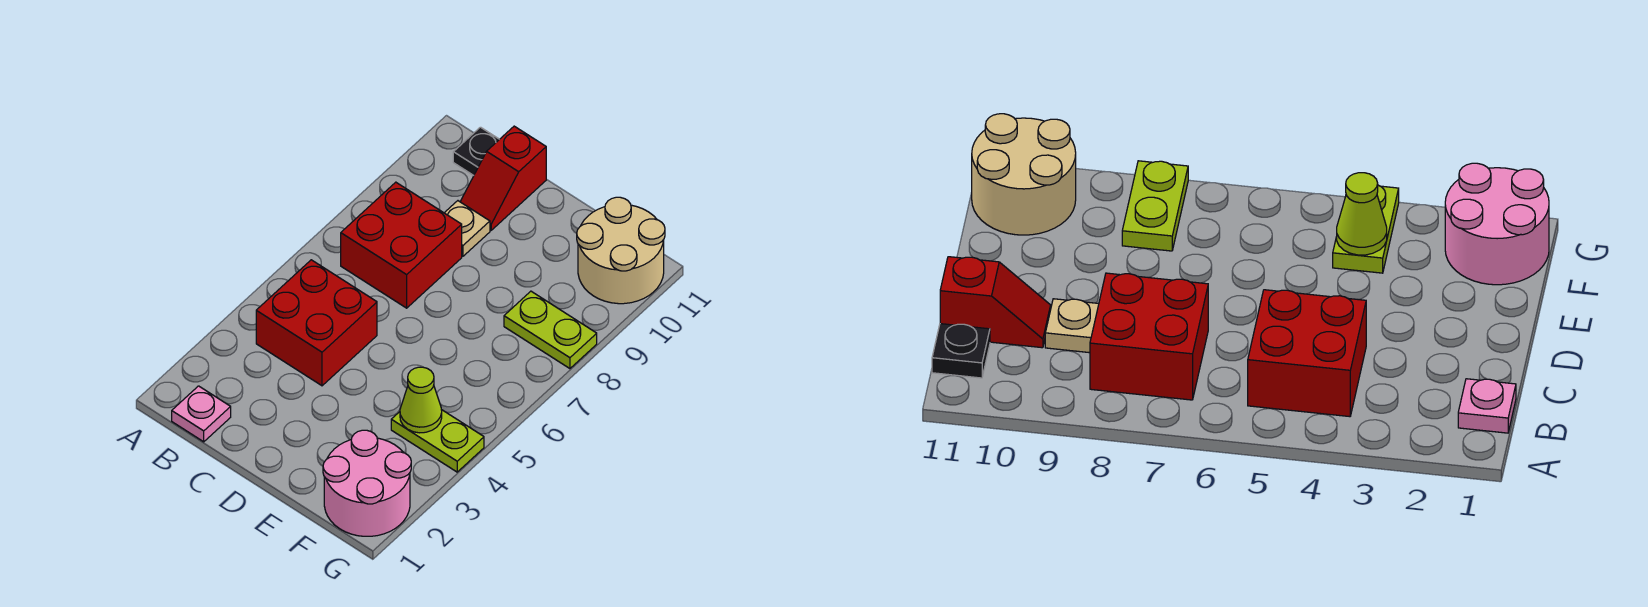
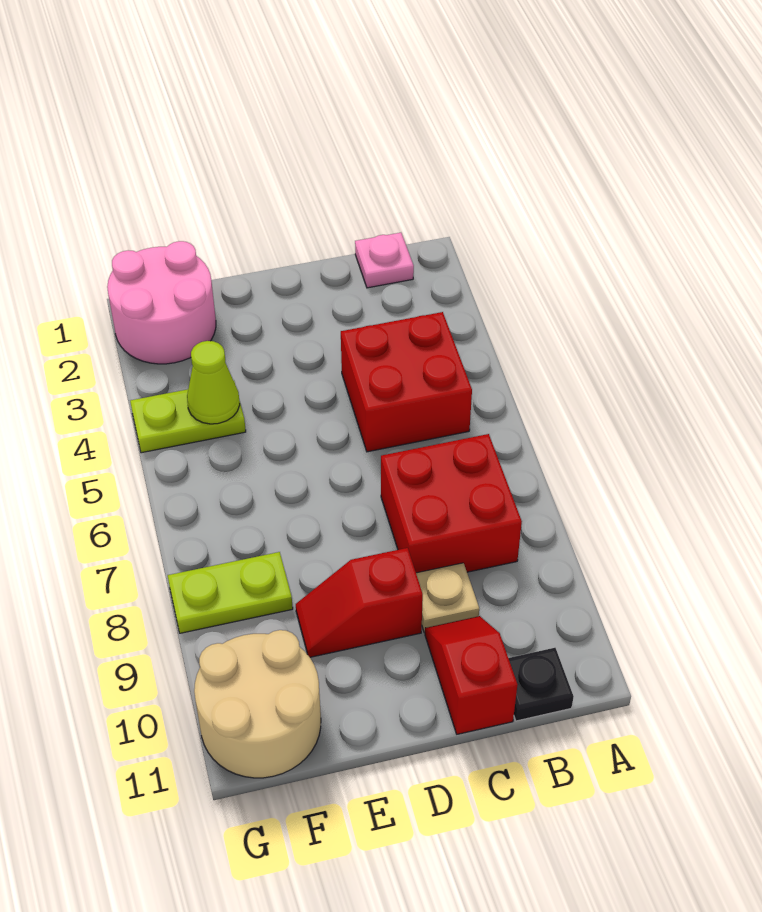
none -> red 1x2 slope [296,548,423,657]

